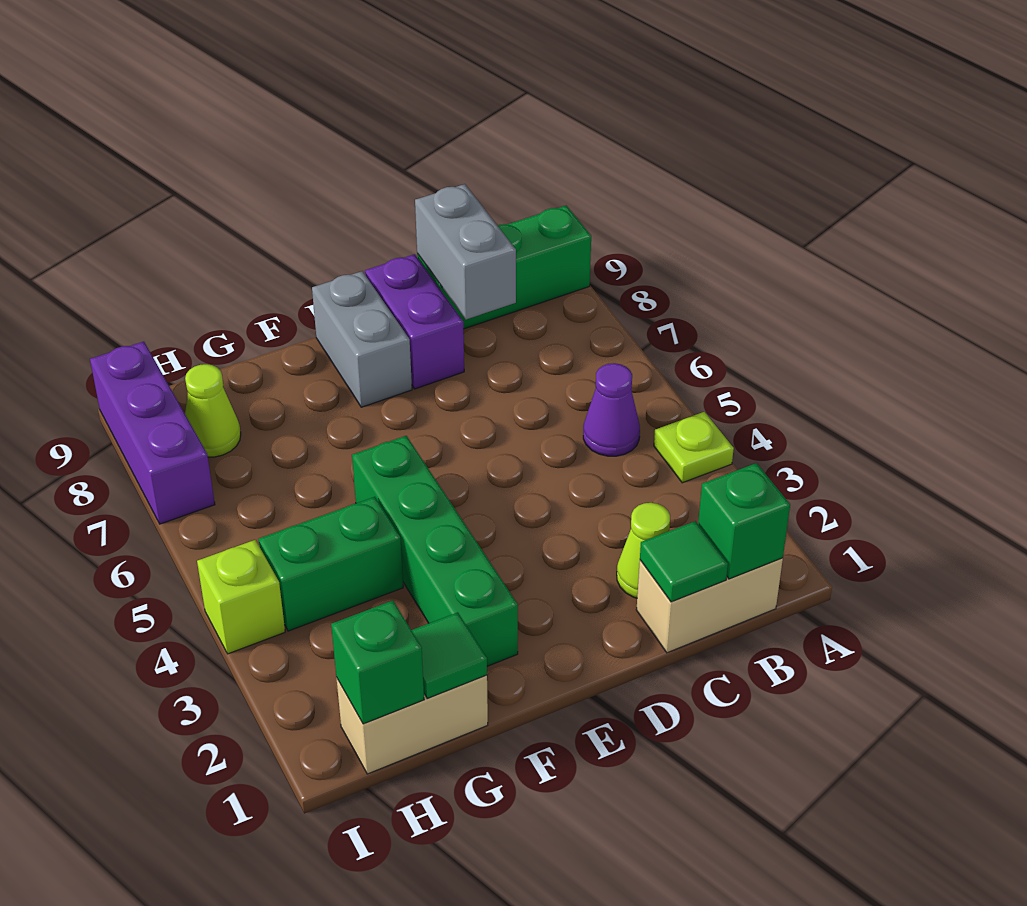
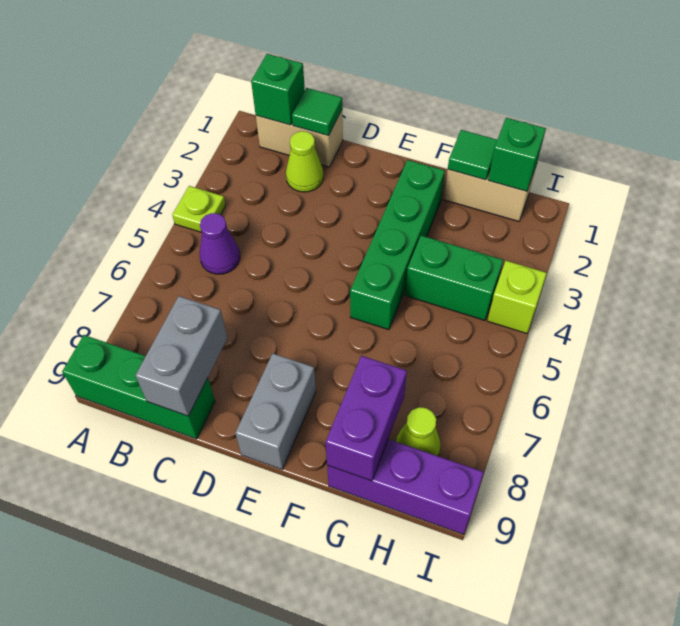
purple 1x2 brick [365,254,464,389] -> purple 1x2 brick moved to [326,356,407,481]
purple 1x3 brick [90,342,215,524] -> purple 1x3 brick turned to [327,439,484,534]

